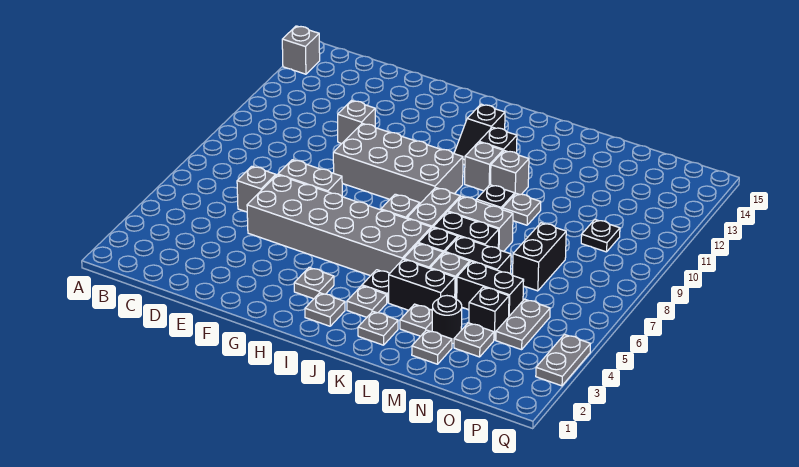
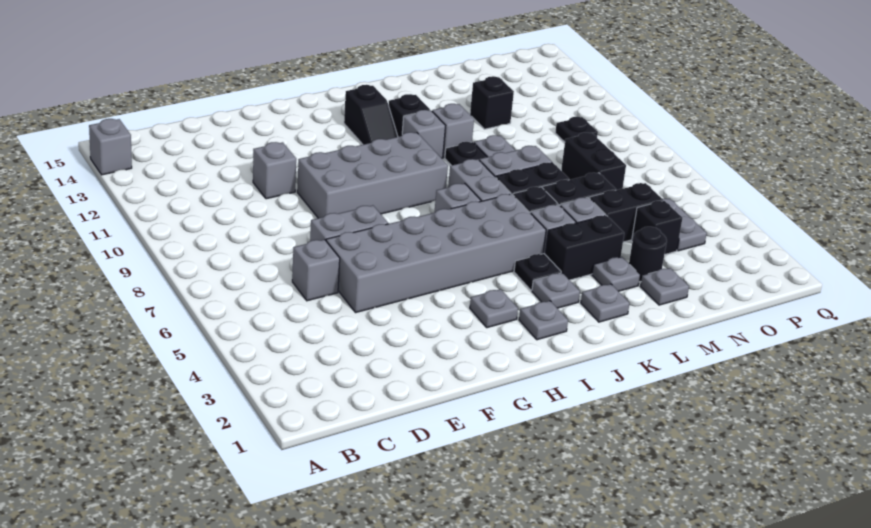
none -> black 1x1 brick [470,76,514,129]
grey 1x1 plate [454,323,494,357] -> none
grey 1x2 plate [536,335,590,386] -> none

